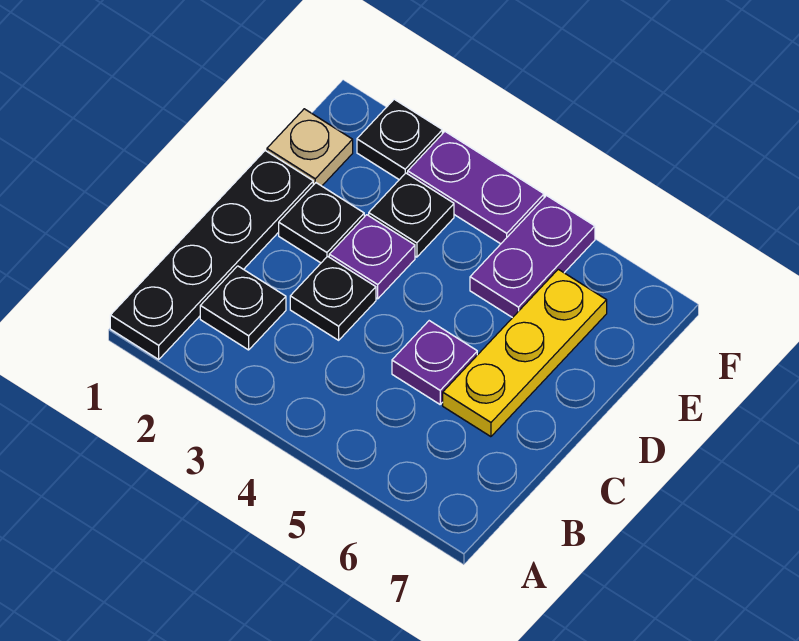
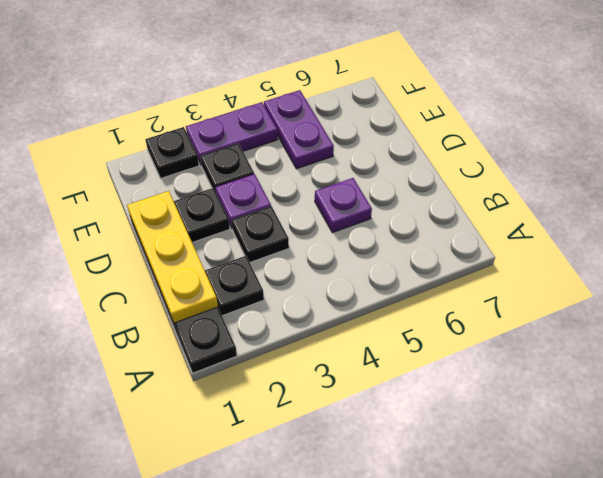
yellow 1x3 plate [443,269,607,437] -> yellow 1x3 plate moved to [127,191,218,323]
tan 1x1 plate [267,109,353,186] -> none

